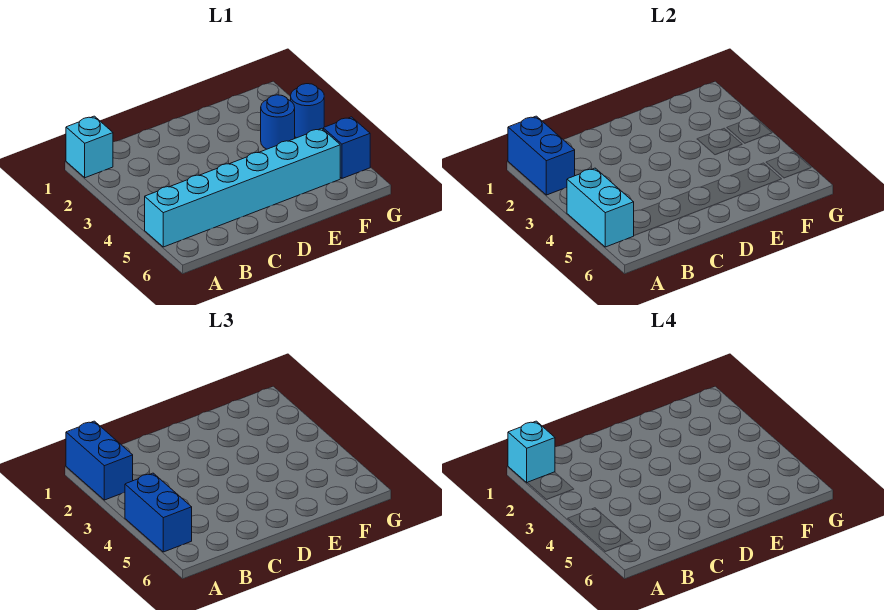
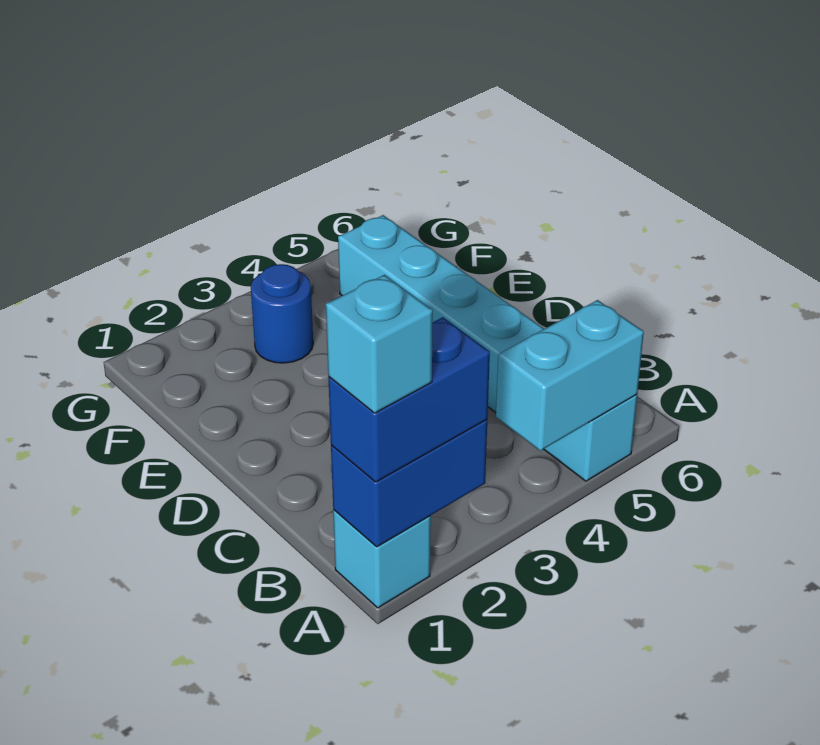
blue 1x2 brick [125,473,192,552] -> none
blue 1x1 round brick [291,84,324,138] -> none
blue 1x1 brick [323,117,370,178] -> none

